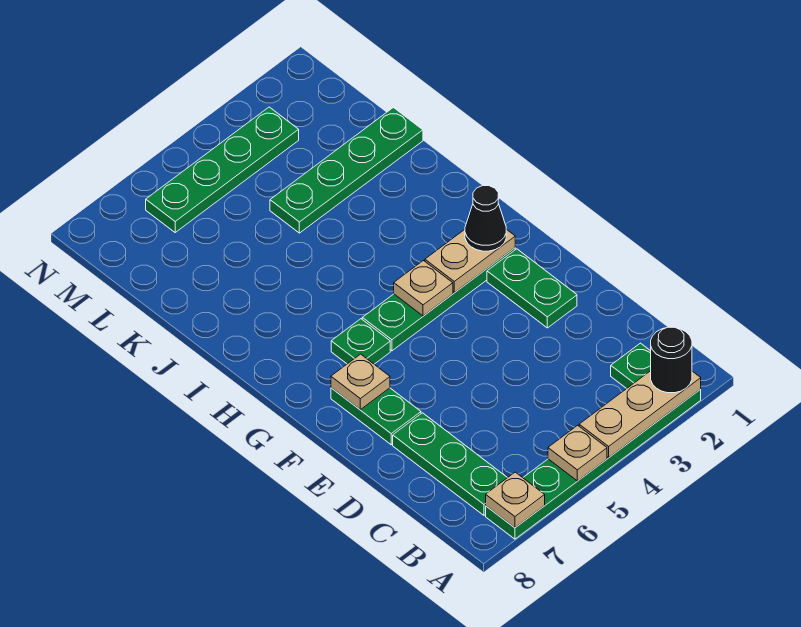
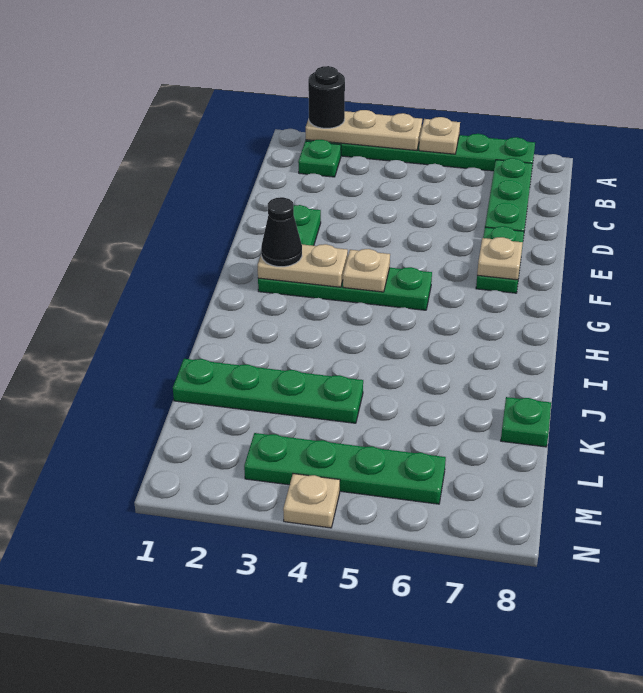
tan 1x1 plate [486,472,545,528] -> tan 1x1 plate moved to [283,474,340,528]
green 1x1 plate [331,319,390,364] -> green 1x1 plate moved to [501,397,551,447]

